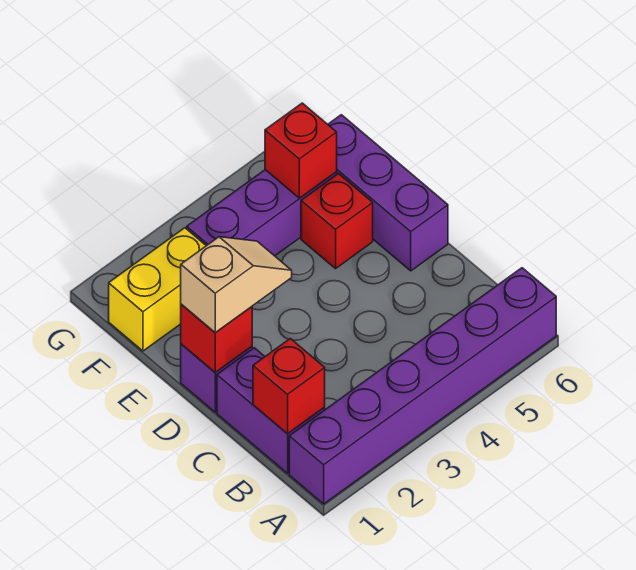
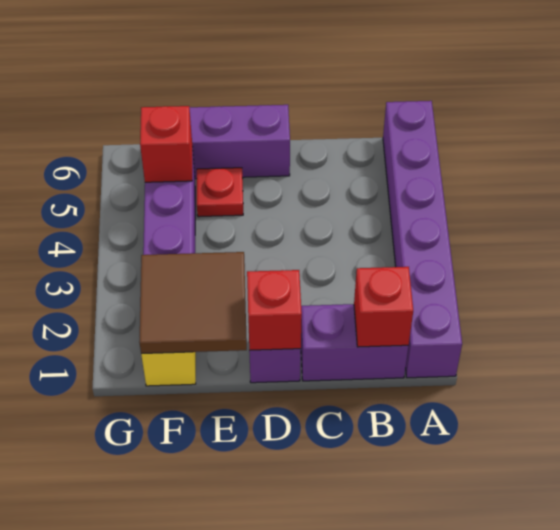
tan 1x2 slope [181,237,292,333] -> none
none -> brown 2x2 tile [139,252,247,354]
red 1x1 brick [301,174,373,269] -> red 1x1 plate [197,168,243,217]

